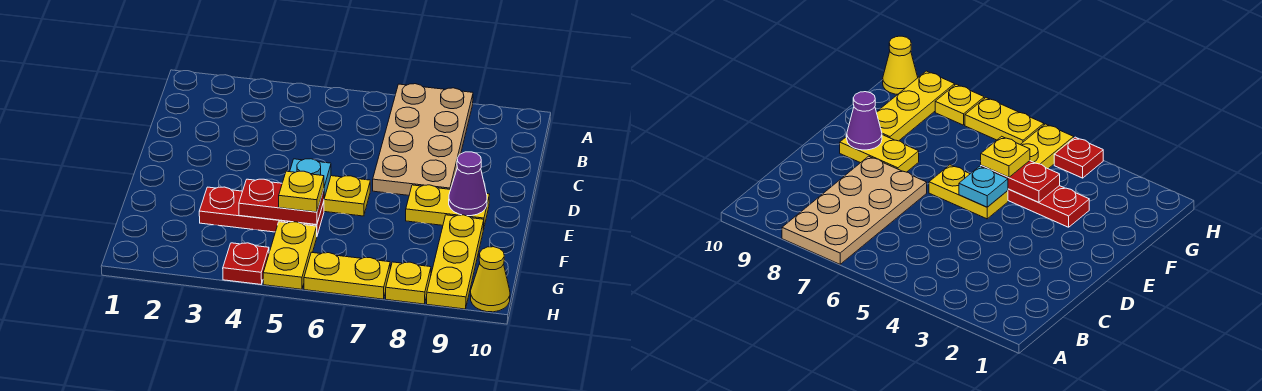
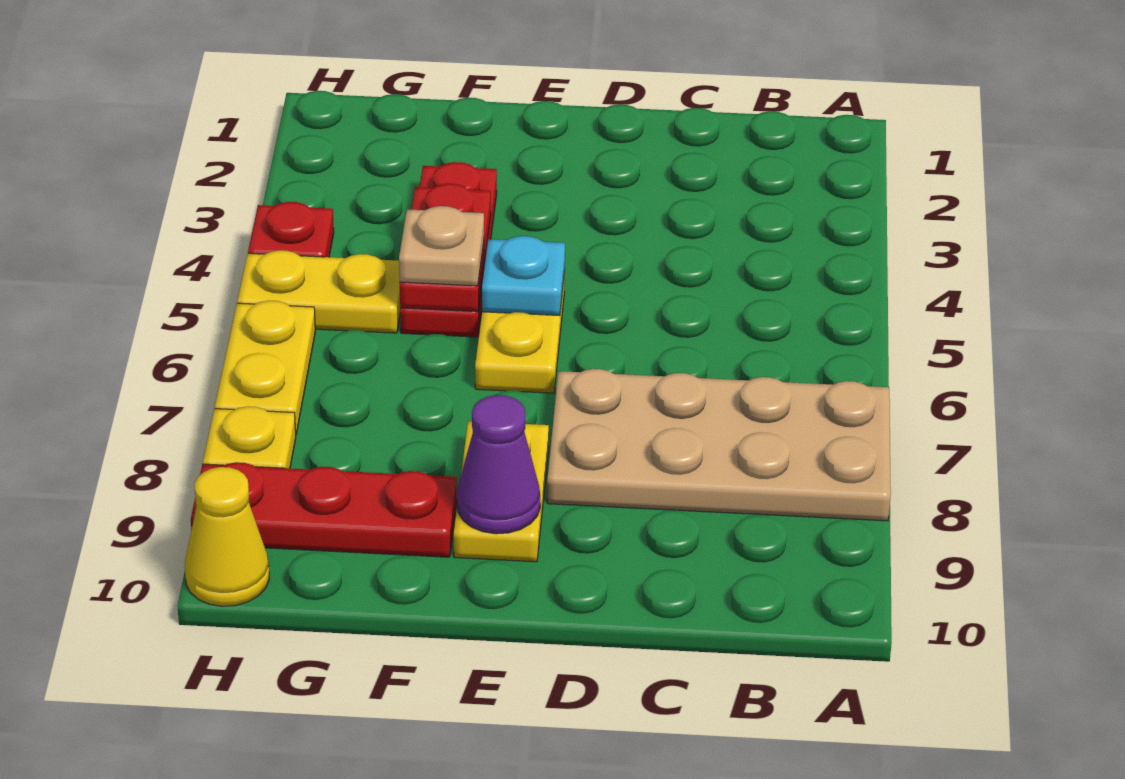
yellow 1x1 plate [279,171,324,212] -> tan 1x1 plate [399,206,484,286]
yellow 1x3 plate [427,215,484,309] -> red 1x3 plate [191,462,457,557]

